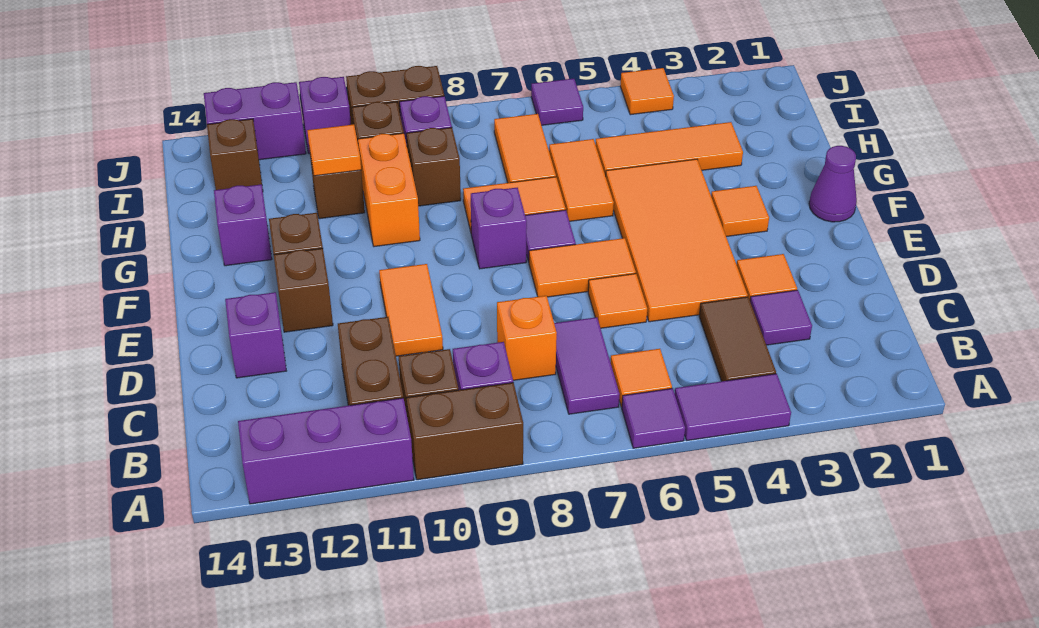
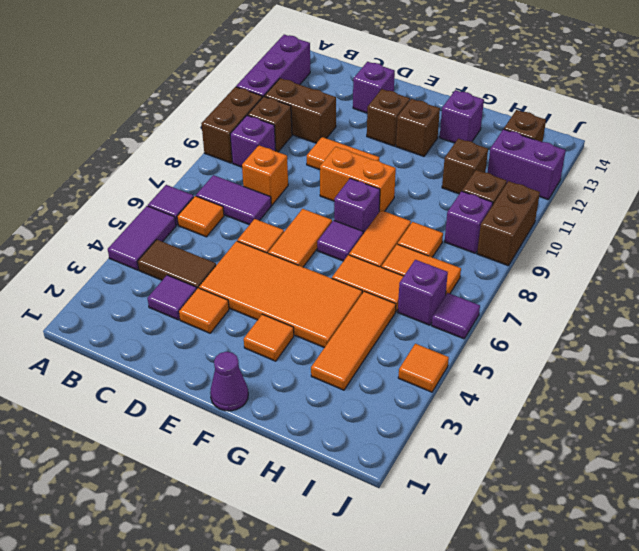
orange 1x2 brick [358,133,420,247] -> orange 1x2 brick moved to [320,147,396,212]
brown 1x1 brick [406,128,461,206] -> none
orange 1x1 tile [307,124,361,176] -> orange 1x1 tile moved to [398,222,443,257]
purple 1x1 brick [299,77,351,154] -> purple 1x1 brick moved to [398,260,448,325]
purple 1x2 brick [204,82,306,160] -> purple 1x2 brick turned to [487,129,566,199]

